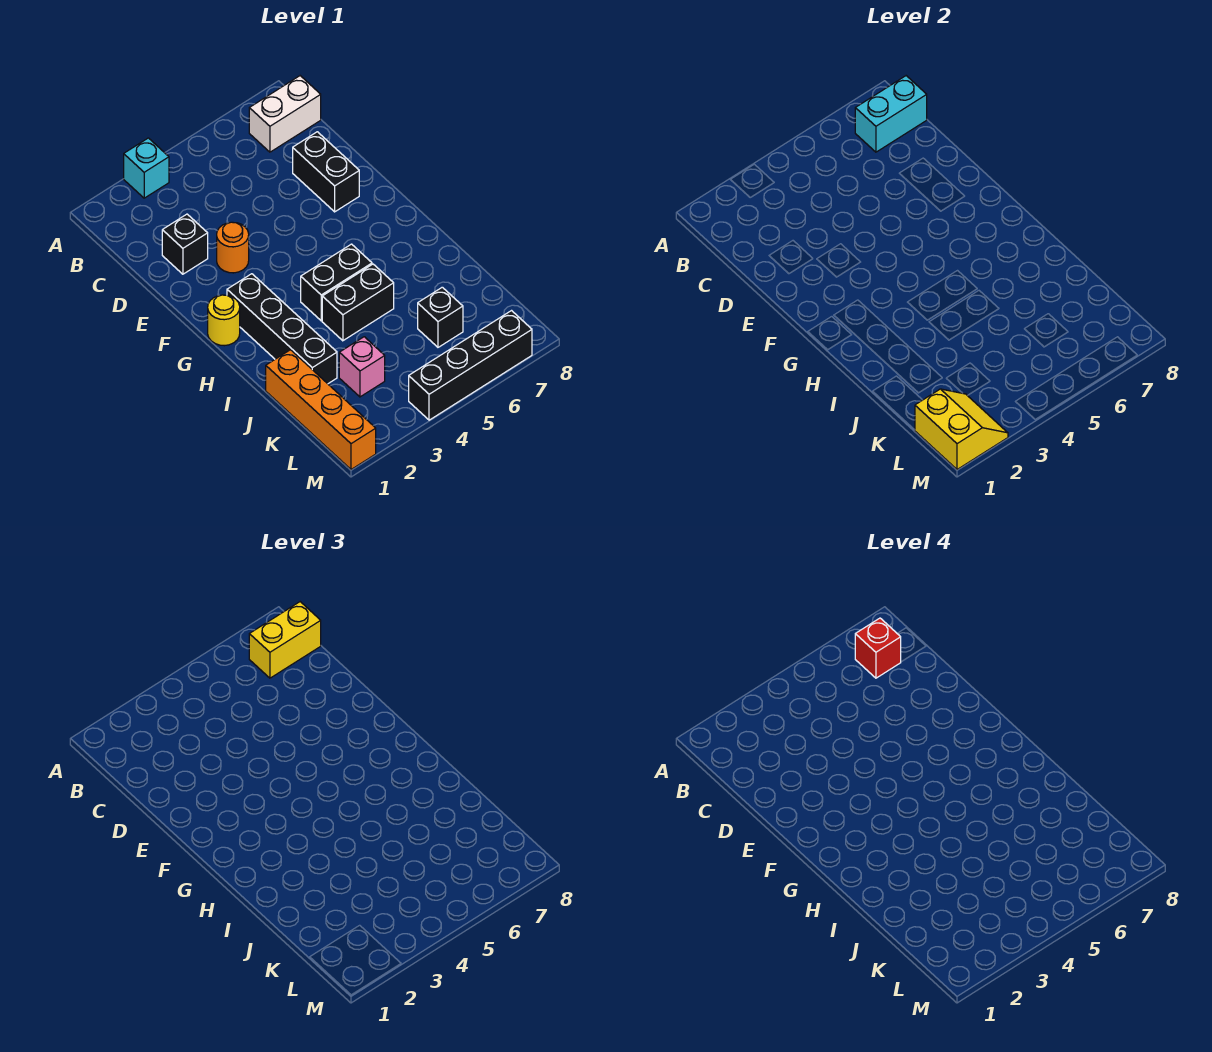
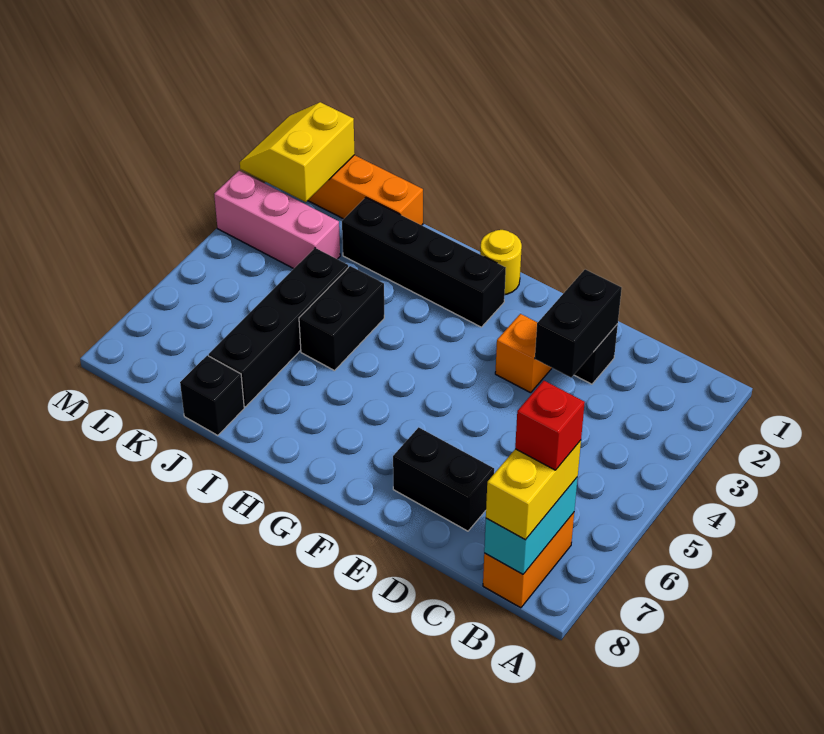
cyan 1x1 brick [124,138,169,198] -> none
white 1x2 brick [249,76,321,152] -> orange 1x2 brick [483,513,574,608]
orange 1x1 round brick [217,222,249,273] -> orange 1x1 brick [495,314,552,393]
black 1x2 brick [301,244,372,321] -> black 1x2 brick moved to [535,269,622,378]
pink 1x1 brick [339,337,385,397] -> pink 1x3 brick [214,171,340,269]
black 1x1 brick [418,287,463,347] -> black 1x1 brick moved to [180,355,244,435]
yellow 2x2 slope [915,389,1008,469] -> yellow 2x2 slope turned to [240,102,355,202]
black 1x4 brick [409,311,532,420] -> black 1x4 brick moved to [209,248,348,407]

